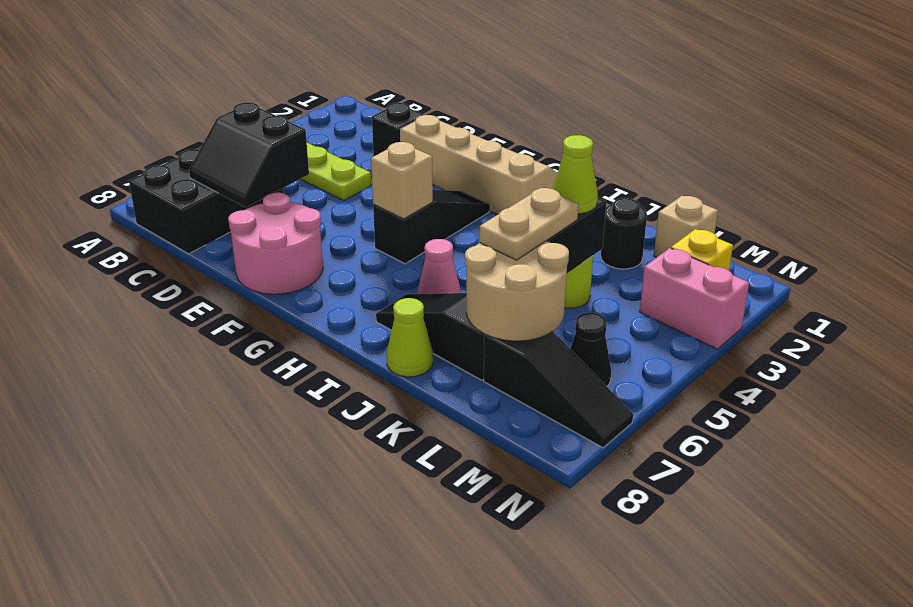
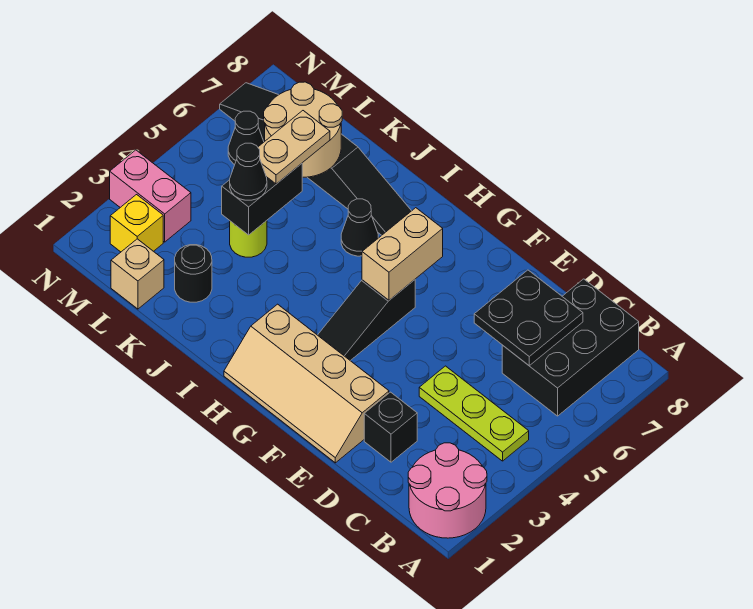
black 2x2 slope [189,102,309,207] -> black 2x2 plate [474,270,583,365]
pink 2x2 round brick [228,193,323,294] -> pink 2x2 round brick moved to [408,443,487,538]
tan 1x1 brick [371,142,433,219] -> tan 1x2 brick [362,208,443,300]
pink 1x1 cone [418,239,461,294] -> black 1x1 cone [341,199,378,256]
lime 1x1 cone [387,298,433,377] -> none
lime 1x1 cone [553,135,598,214] -> black 1x1 cone [230,143,267,200]

